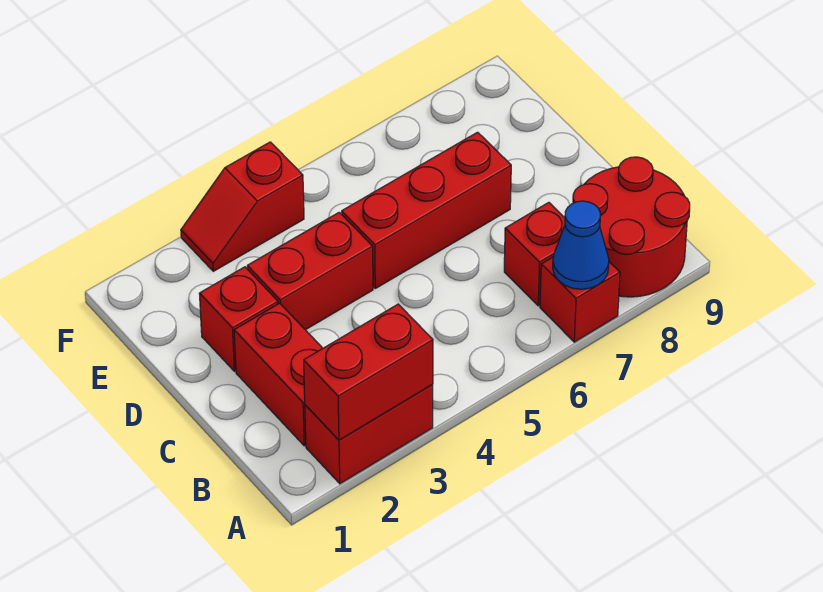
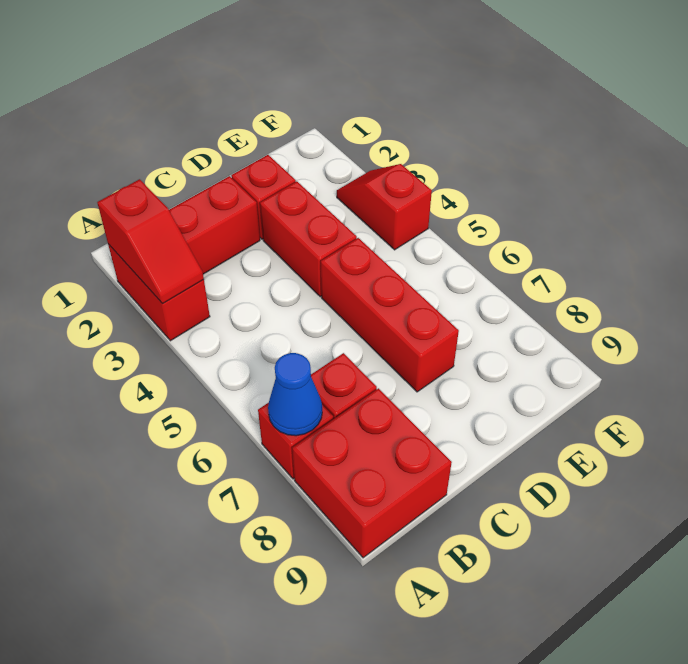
red 1x2 brick [304,304,433,440] -> red 1x2 slope [97,179,204,304]
red 2x2 round brick [573,157,690,297] -> red 2x2 brick [292,388,452,558]

